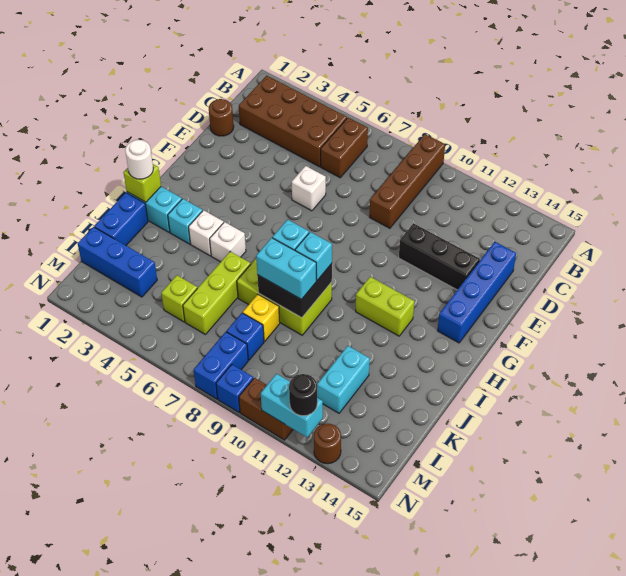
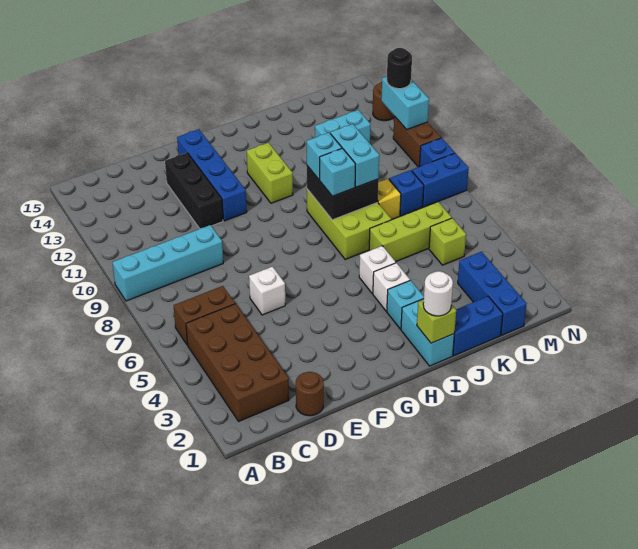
brown 1x4 brick [370,134,445,228] -> cyan 1x4 brick [112,225,223,301]
blue 1x4 brick [437,242,516,343] -> blue 1x4 brick turned to [177,129,247,221]

